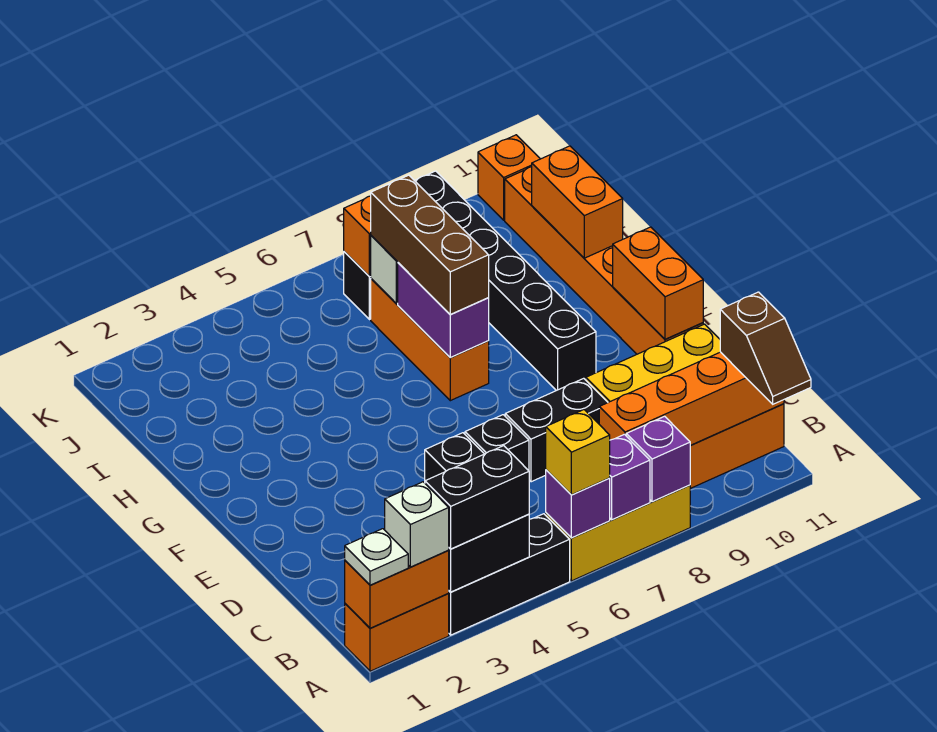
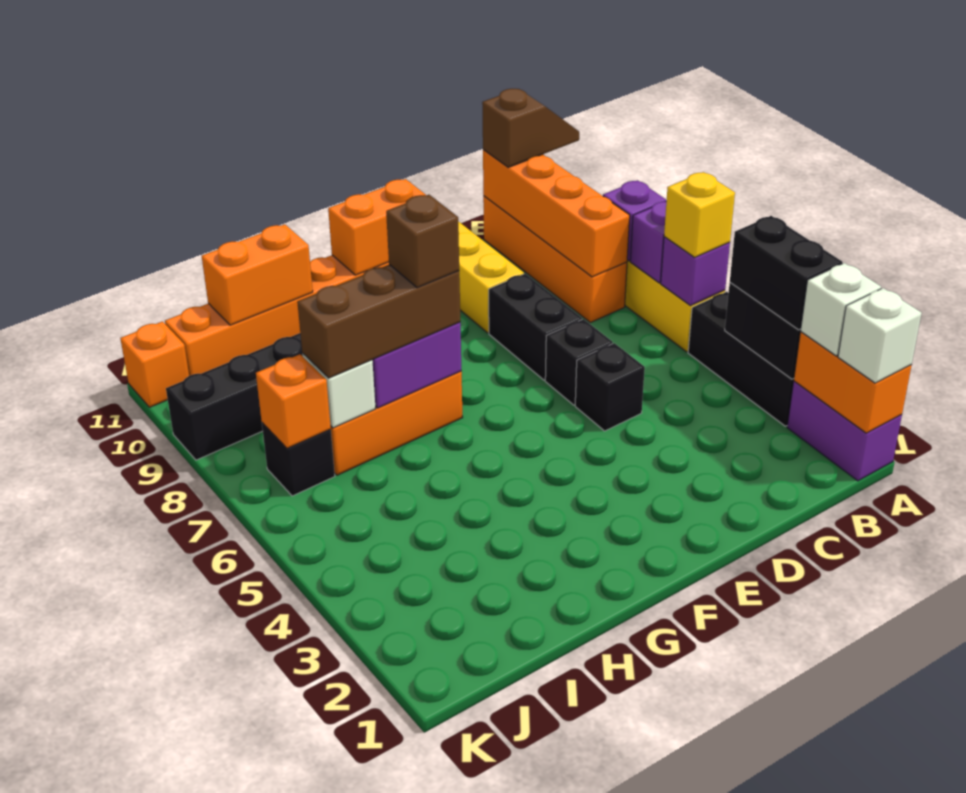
orange 1x2 brick [345,594,449,671] -> purple 1x2 brick [787,381,902,481]
white 1x1 plate [345,529,408,585] -> white 1x1 brick [838,288,922,383]
none -> brown 1x1 brick [386,195,459,288]

